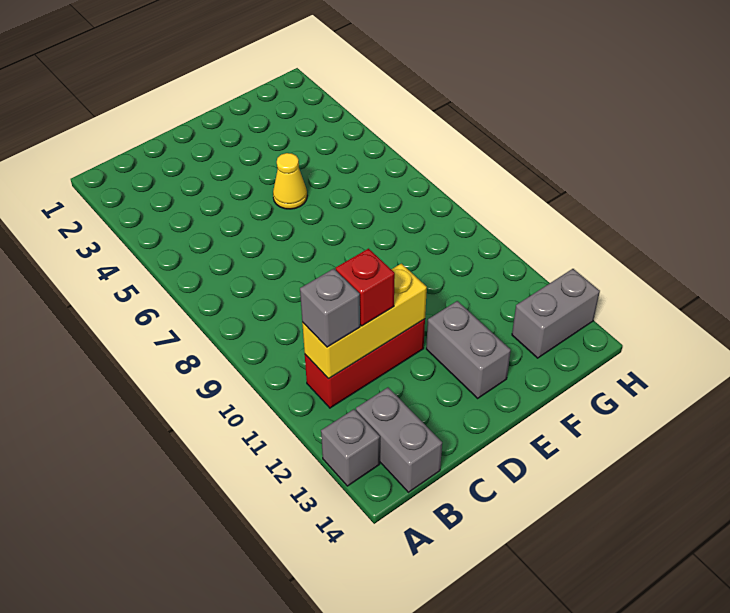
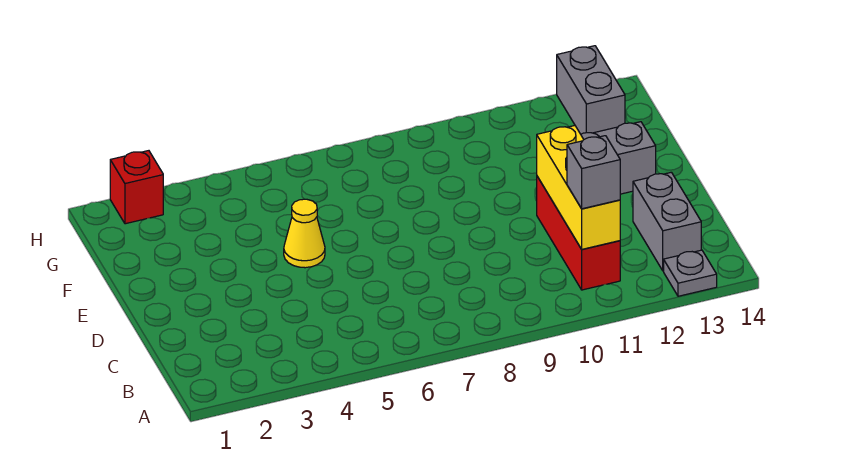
grey 1x1 brick [321,409,380,486] -> grey 1x1 plate [664,250,717,296]
grey 1x2 brick [356,388,442,492] -> grey 1x2 brick turned to [633,172,701,271]
red 1x1 brick [336,249,395,326] -> red 1x1 brick moved to [110,151,163,224]

